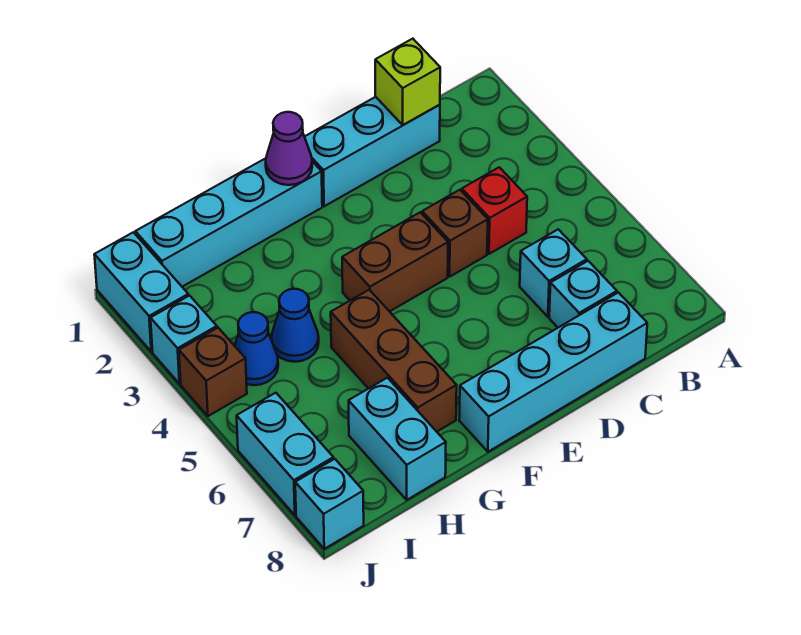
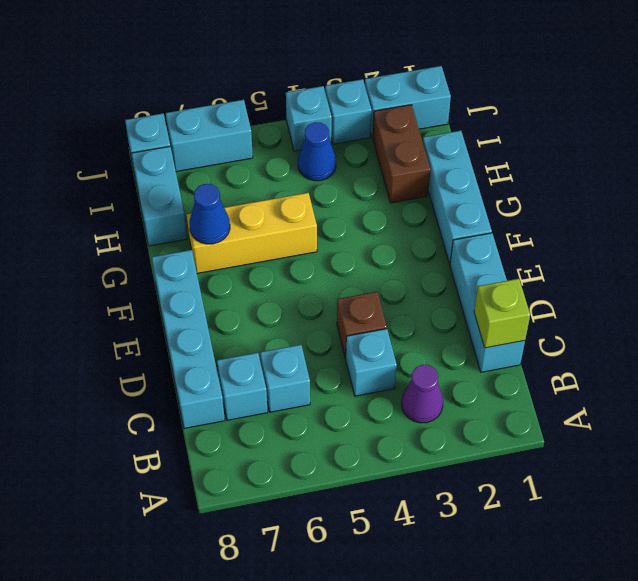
red 1x1 brick [462,167,527,254] -> cyan 1x1 brick [346,329,397,396]
brown 1x2 brick [342,212,448,312] -> brown 1x2 brick moved to [373,105,430,203]
cyan 1x4 brick [135,158,322,287] -> cyan 1x3 brick [423,131,492,264]
purple 1x1 cone [266,112,312,185] -> purple 1x1 cone moved to [402,365,443,423]
brown 1x3 brick [331,290,457,432] -> yellow 1x3 brick [187,193,317,273]
blue 1x1 cone [271,289,319,362] -> blue 1x1 cone moved to [189,184,230,244]
cyan 1x2 brick [349,378,446,500] -> cyan 1x2 brick turned to [132,146,187,246]
brown 1x1 brick [179,328,247,416] -> cyan 1x1 brick [286,86,332,151]

